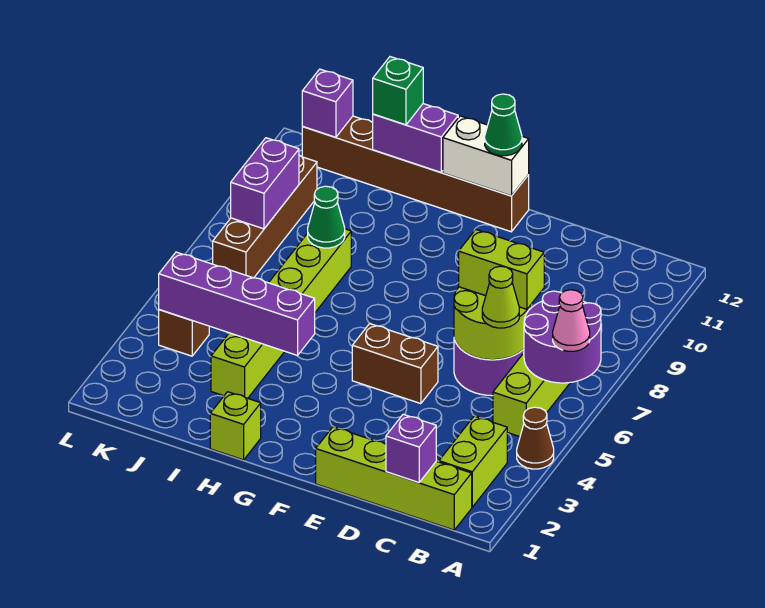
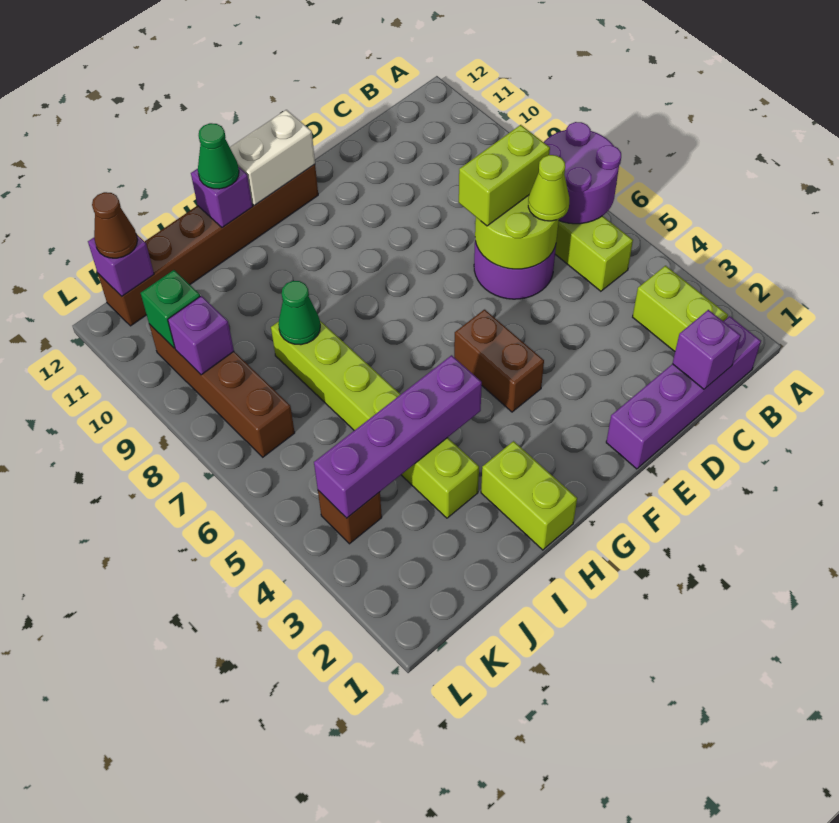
brown 1x1 cone [517,407,554,469] -> brown 1x1 cone moved to [92,192,137,258]
pink 1x1 cone [553,290,590,351] -> none
lime 1x4 brick [316,427,472,530] -> purple 1x4 brick [606,316,761,469]
brown 1x2 brick [352,324,438,404] -> brown 1x2 brick turned to [454,310,544,412]
green 1x1 cone [485,94,522,156] -> green 1x1 cone moved to [198,123,239,189]
lime 1x1 brick [210,392,261,460] -> lime 1x2 brick [481,441,577,550]
purple 1x2 brick [373,104,458,172] -> purple 1x1 brick [191,167,252,228]
green 1x1 brick [373,57,423,125] -> green 1x1 brick moved to [141,270,200,348]
purple 1x2 brick [231,138,299,229] -> purple 1x1 brick [168,296,234,375]

